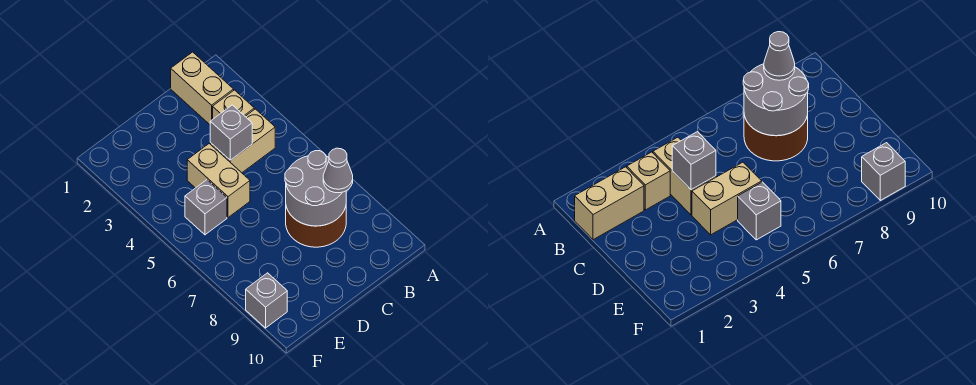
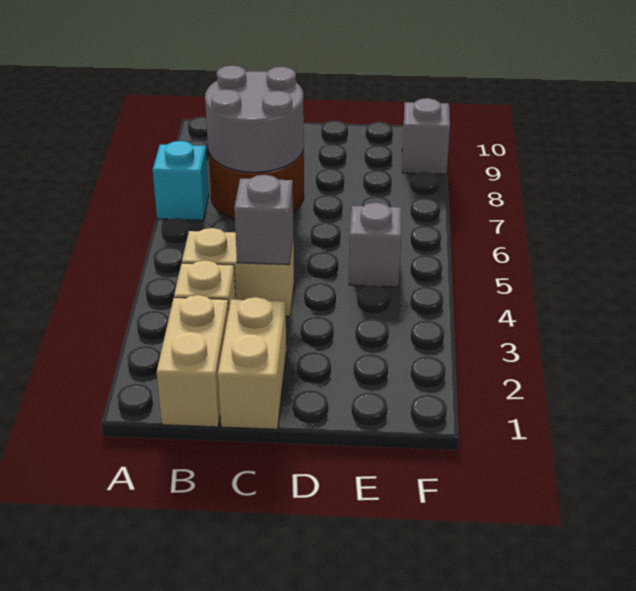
none -> cyan 1x1 brick [153,141,209,220]
grey 1x1 cone [323,148,353,193] -> none
tan 1x2 brick [187,144,250,217] -> tan 1x2 brick moved to [218,297,286,429]

